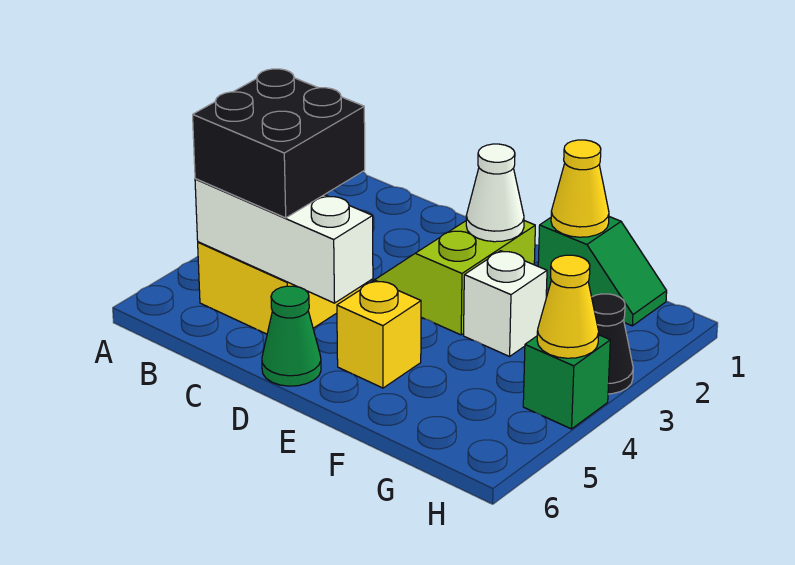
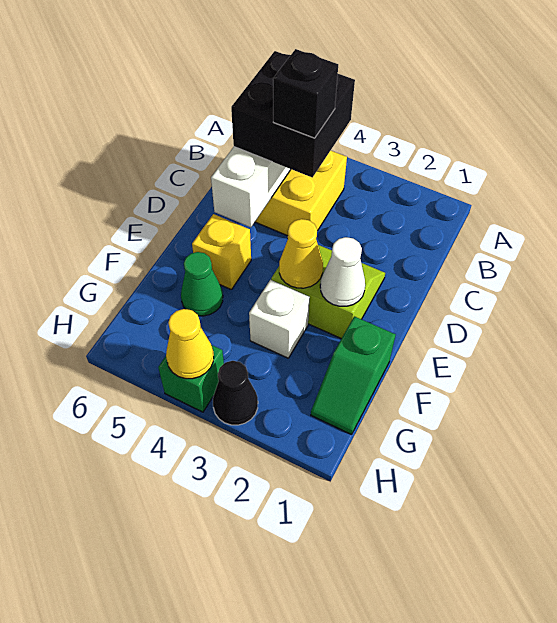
none -> black 1x1 brick [273,49,338,138]
green 1x1 cone [262,286,321,386] -> green 1x1 cone moved to [181,252,223,316]
yellow 1x1 cone [551,140,609,237] -> yellow 1x1 cone moved to [279,219,323,288]

